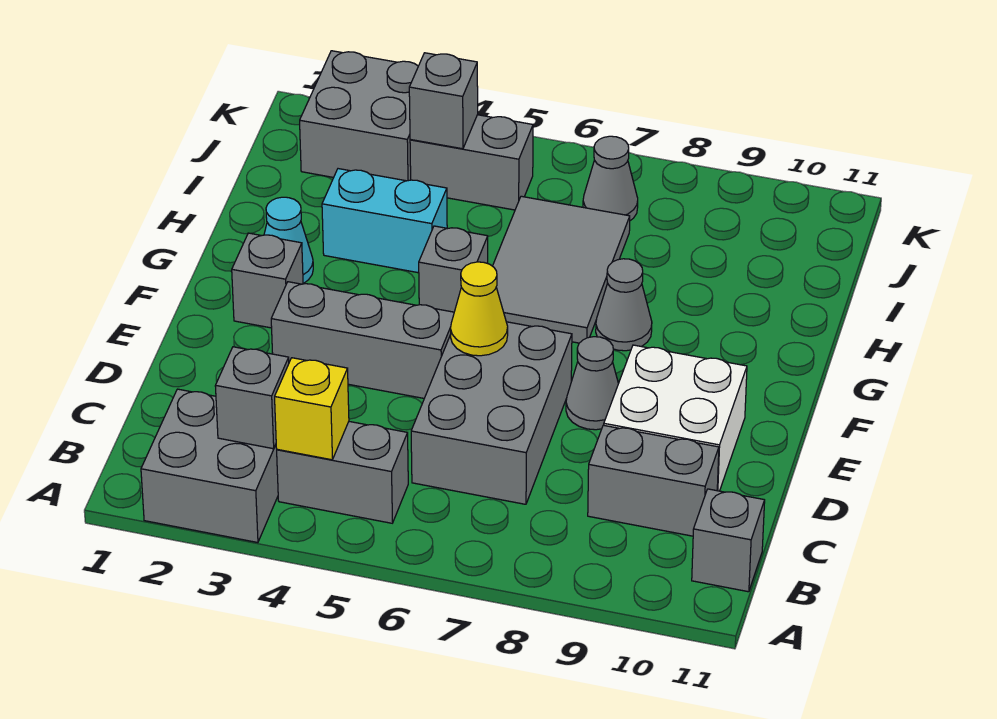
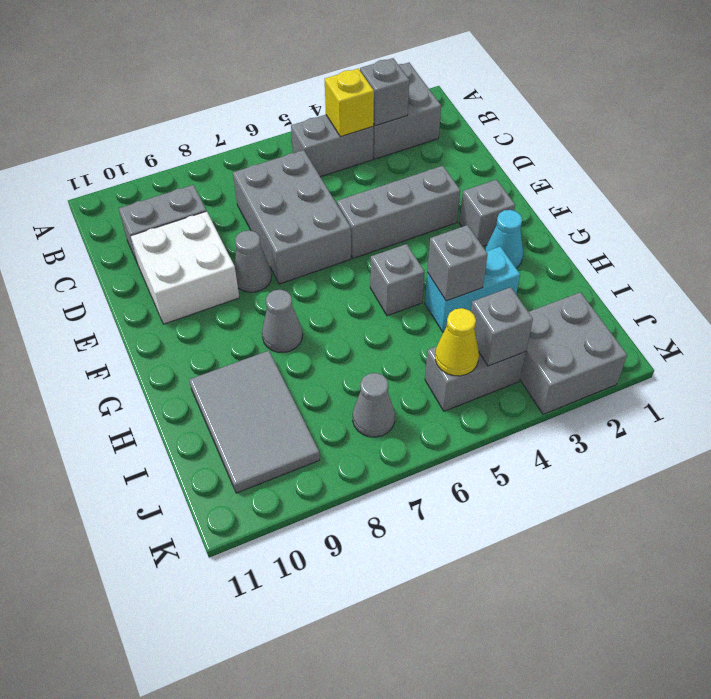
grey 1x1 brick [692,489,765,592] -> grey 1x1 brick moved to [427,225,488,301]
yellow 1x1 cone [451,262,508,356] -> yellow 1x1 cone moved to [435,308,479,376]
grey 2x3 tile [493,196,630,343] -> grey 2x3 tile moved to [189,351,320,493]

